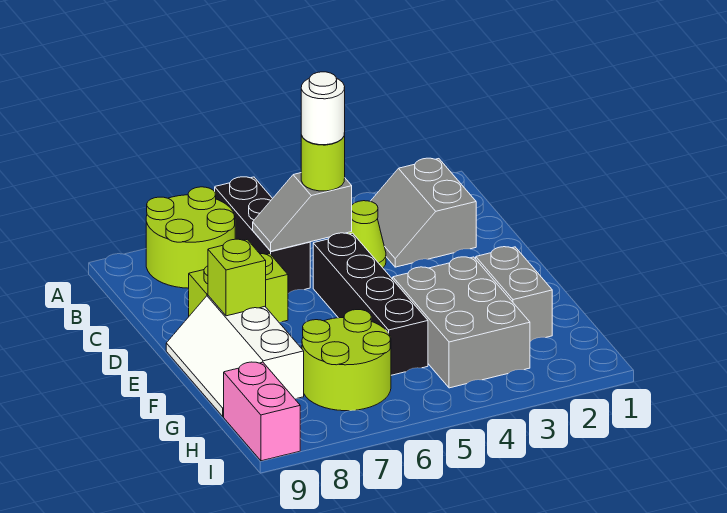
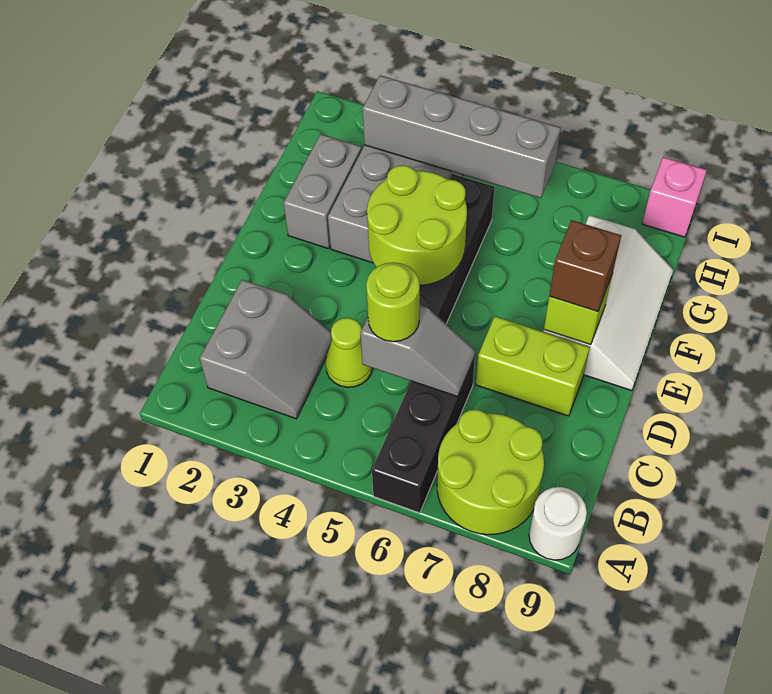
white 1x1 round brick [301,72,345,145] -> white 1x1 round brick moved to [529,487,587,560]
none -> brown 1x1 brick [549,220,621,312]
lime 2x2 round brick [302,310,391,411] -> lime 2x2 round brick moved to [367,165,467,285]
none -> grey 1x4 brick [363,75,561,198]
pink 1x2 brick [224,362,300,461] -> pink 1x1 brick [642,157,707,237]

